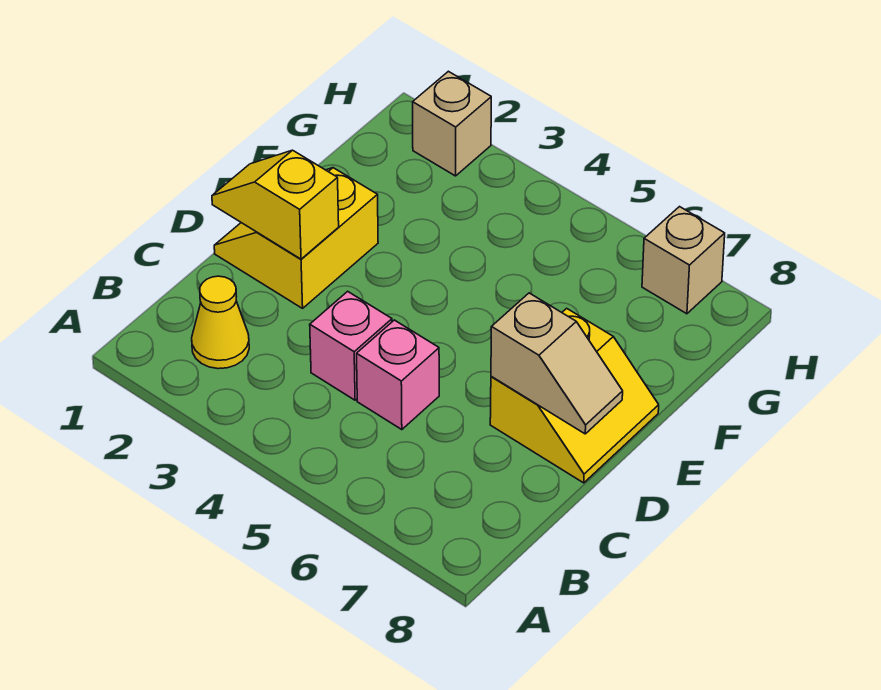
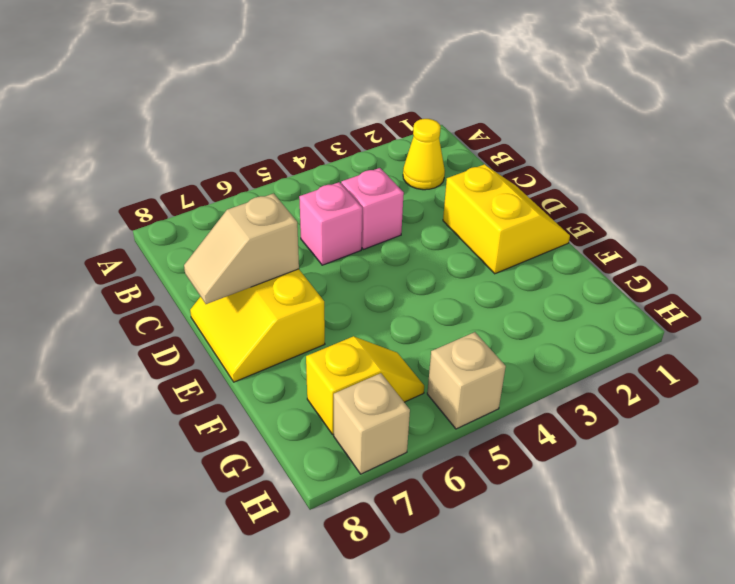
yellow 1x2 slope [212,150,339,259] -> yellow 1x2 slope moved to [306,336,424,435]
tan 1x1 brick [413,71,491,176] -> tan 1x1 brick moved to [427,332,506,429]

